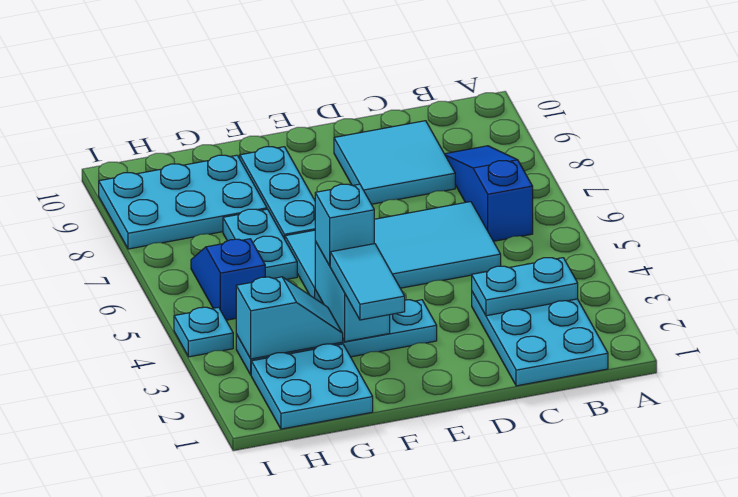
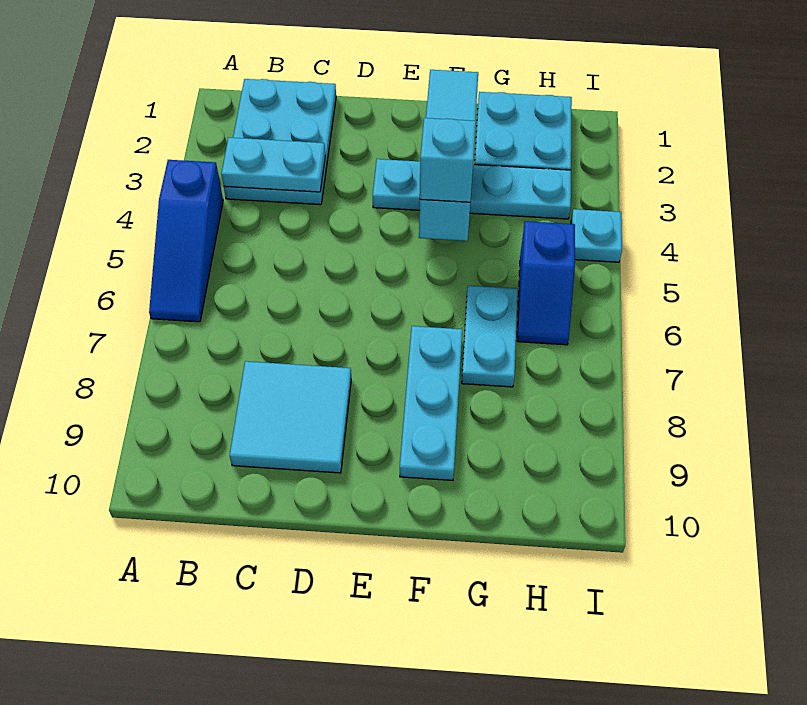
blue 1x3 slope [445,146,533,241] -> blue 1x3 slope moved to [149,160,223,322]
cyan 2x4 tile [285,202,501,303] -> none
cyan 1x2 slope [236,277,343,359] -> none
cyan 2x3 plate [99,155,267,249] -> none

